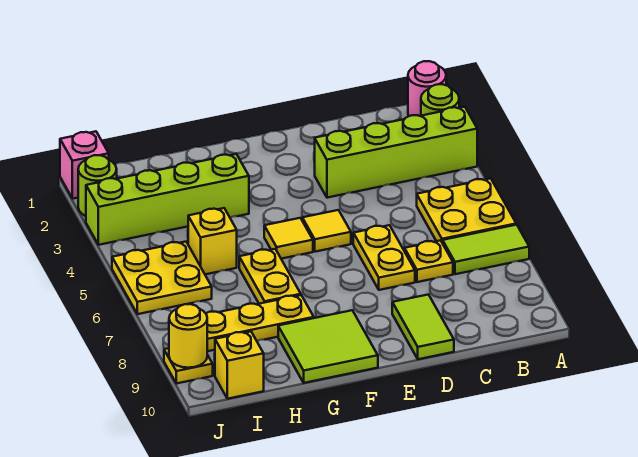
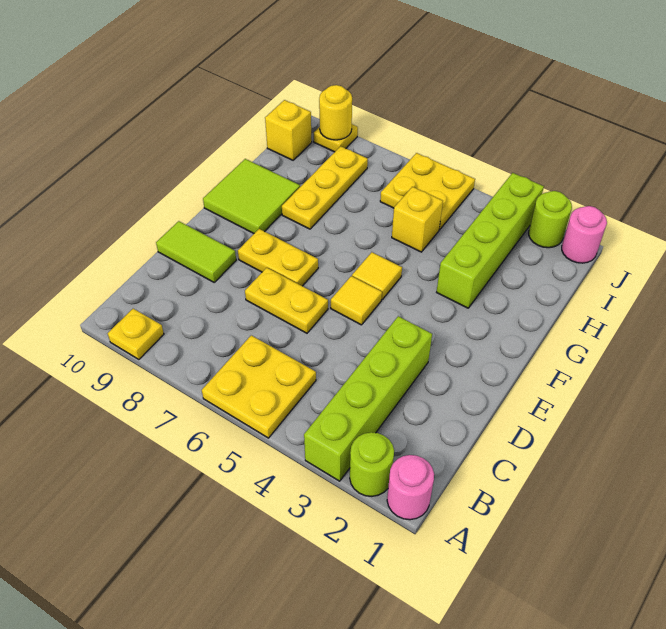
lime 1x2 tile [443,225,529,274] -> none
yellow 1x1 plate [405,240,453,282] -> yellow 1x1 plate moved to [108,309,164,359]
yellow 1x2 plate [239,249,301,304] -> yellow 1x2 plate moved to [238,229,318,286]
pink 1x1 brick [60,131,109,199] -> pink 1x1 round brick [562,206,607,263]

